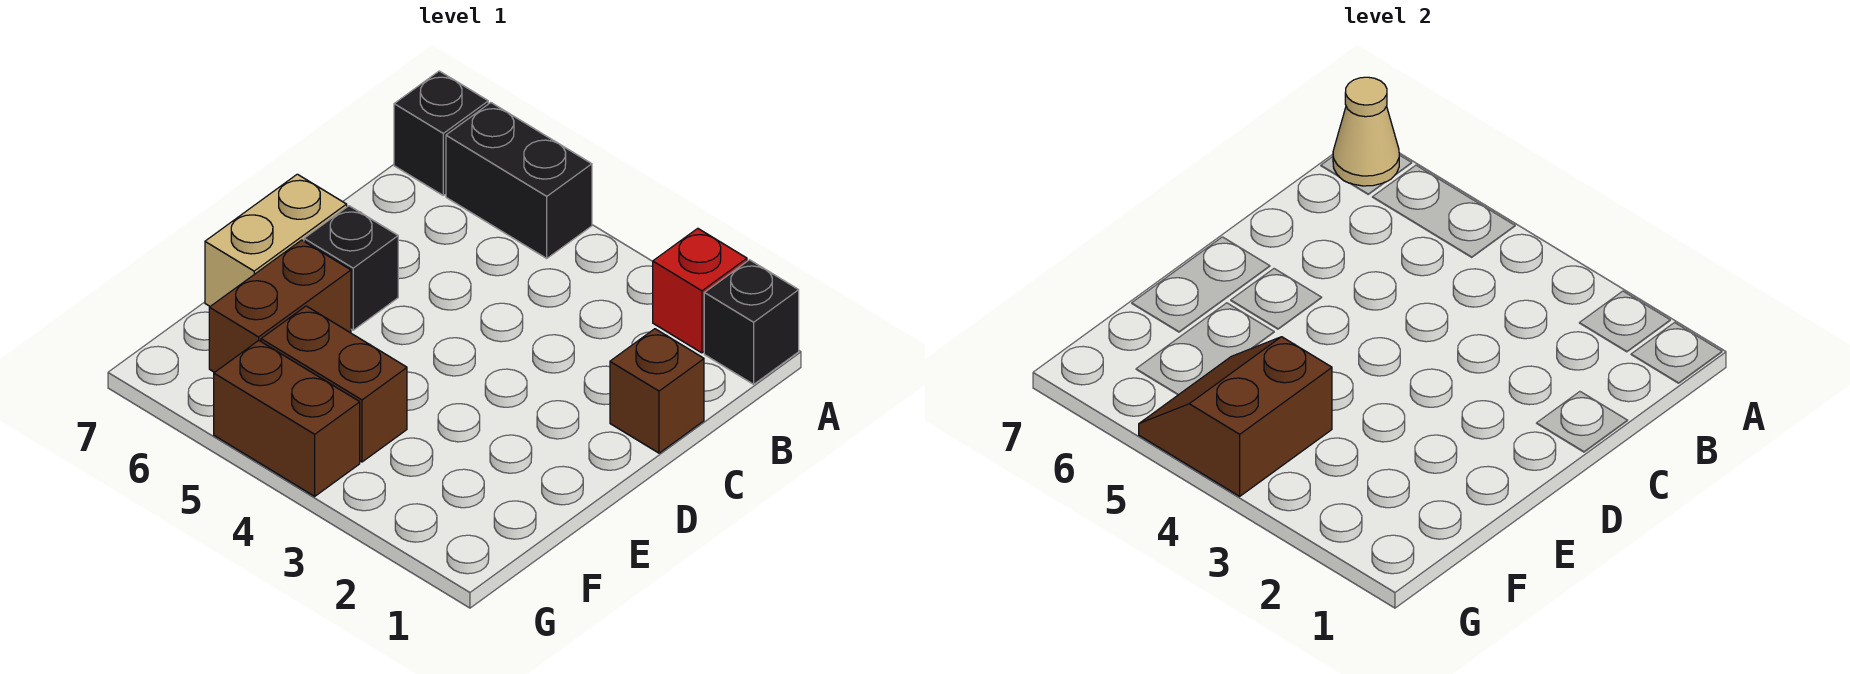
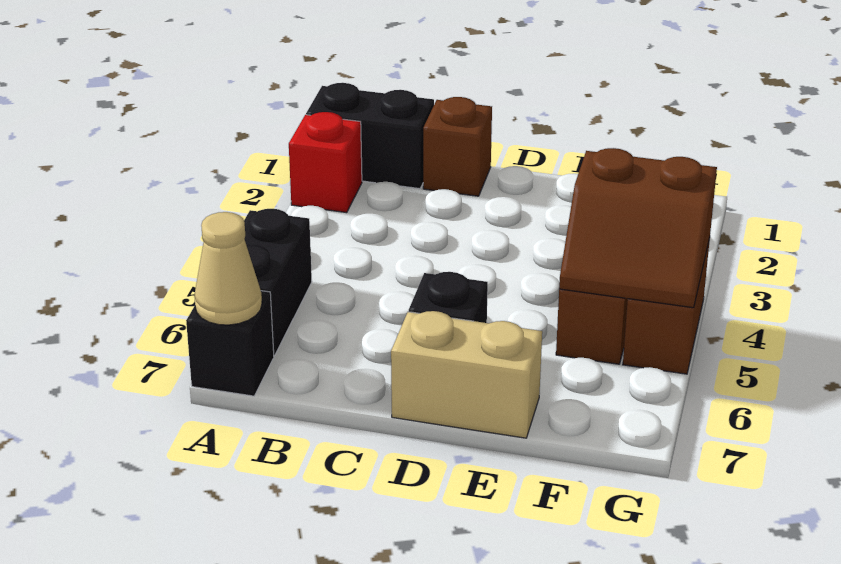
black 1x1 brick [704,260,799,384] -> black 1x2 brick [306,83,434,189]
brown 1x2 brick [209,240,351,372] -> none

